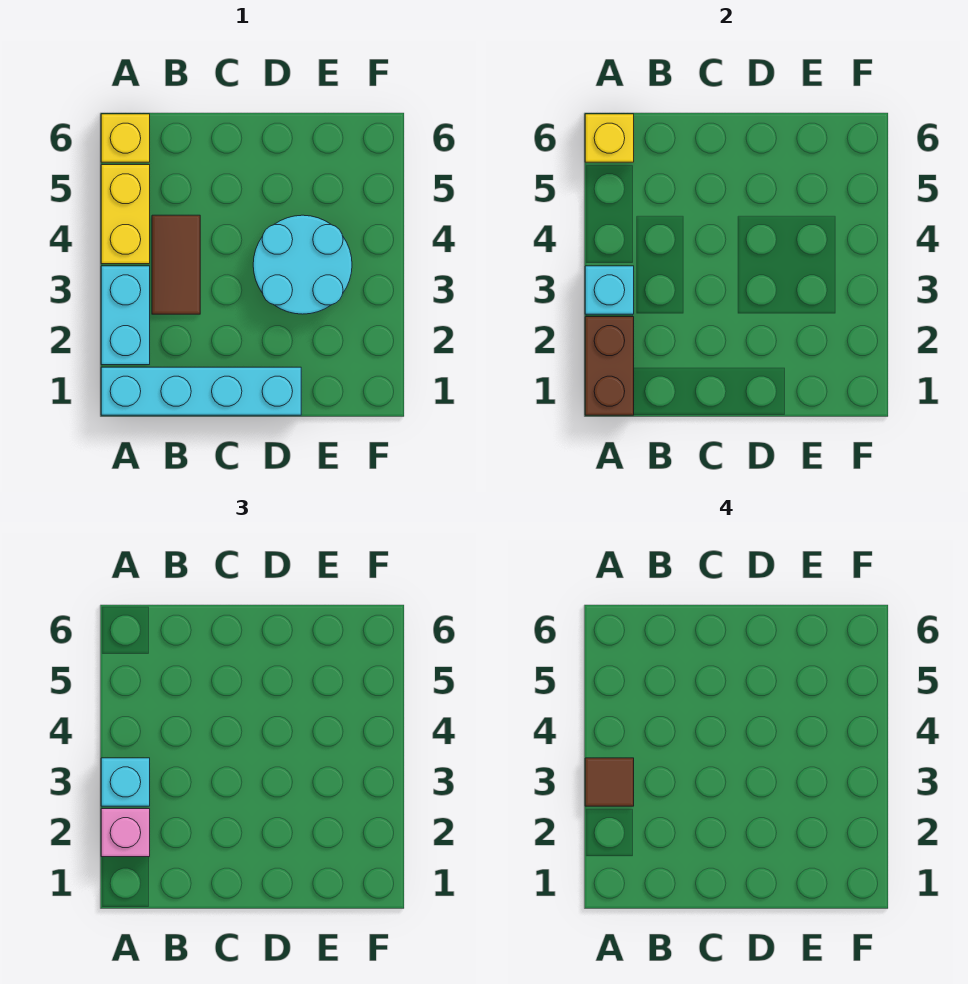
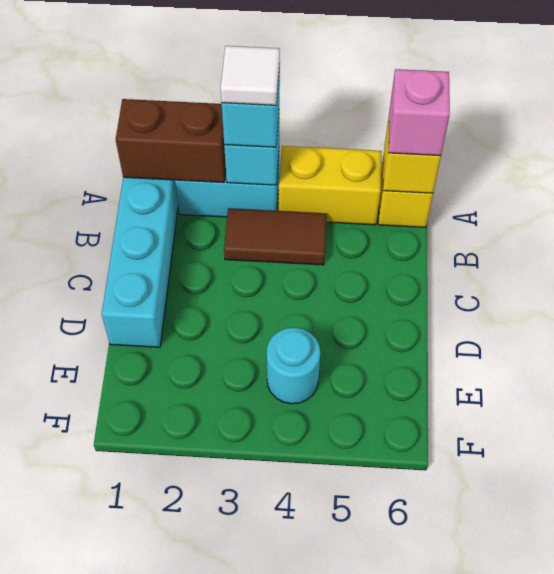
pink 1x1 brick [101,809,150,857] -> pink 1x1 brick moved to [389,69,450,156]
brown 1x1 tile [585,758,634,806] -> white 1x1 tile [221,46,280,105]
cyan 2x2 round brick [253,215,352,314] -> cyan 1x1 round brick [267,328,320,404]

